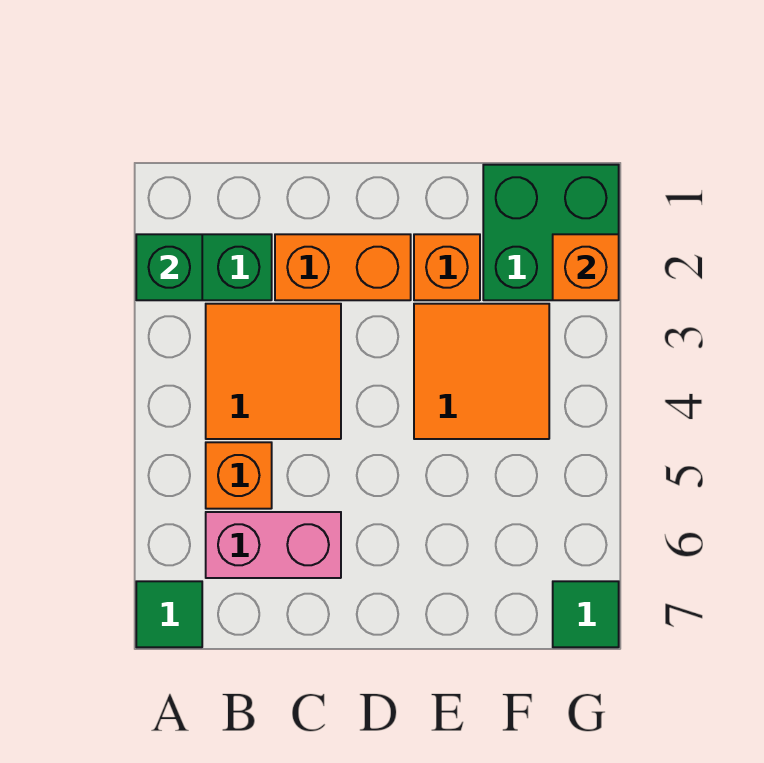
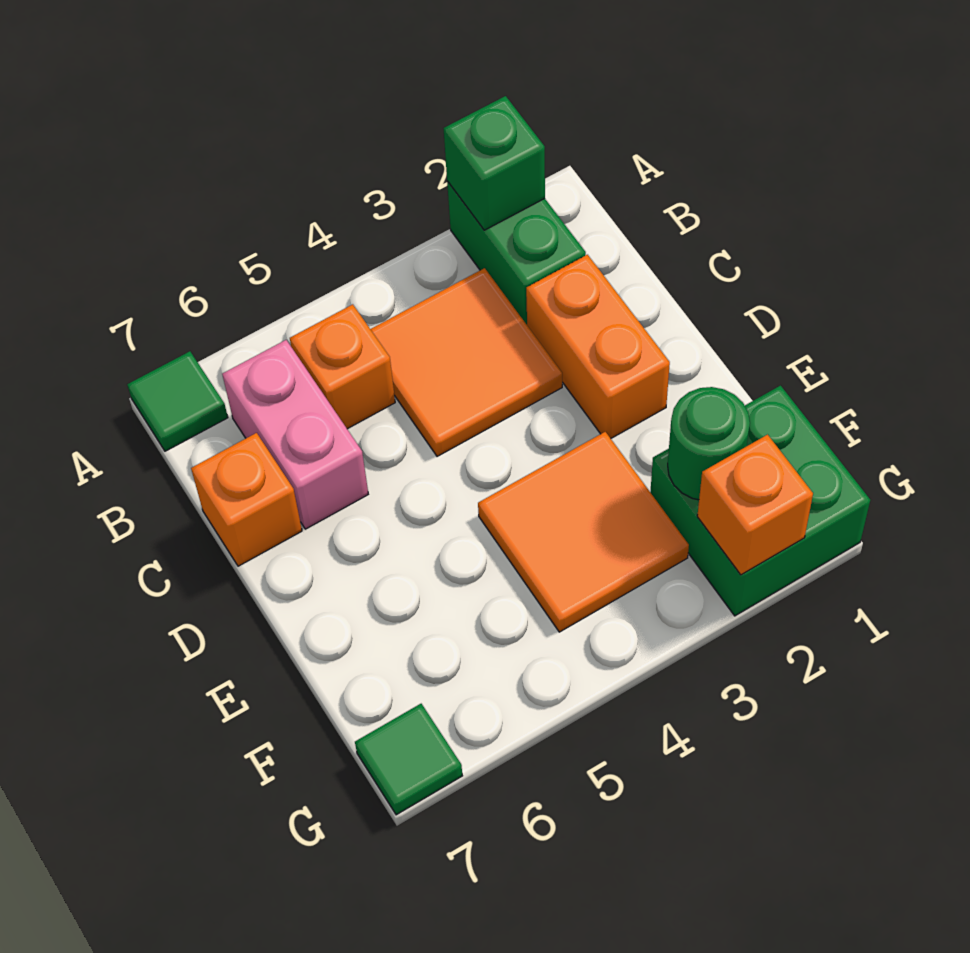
orange 1x1 brick [414,234,480,300] -> orange 1x1 brick moved to [191,433,302,566]
none -> green 1x1 round brick [668,387,750,500]

